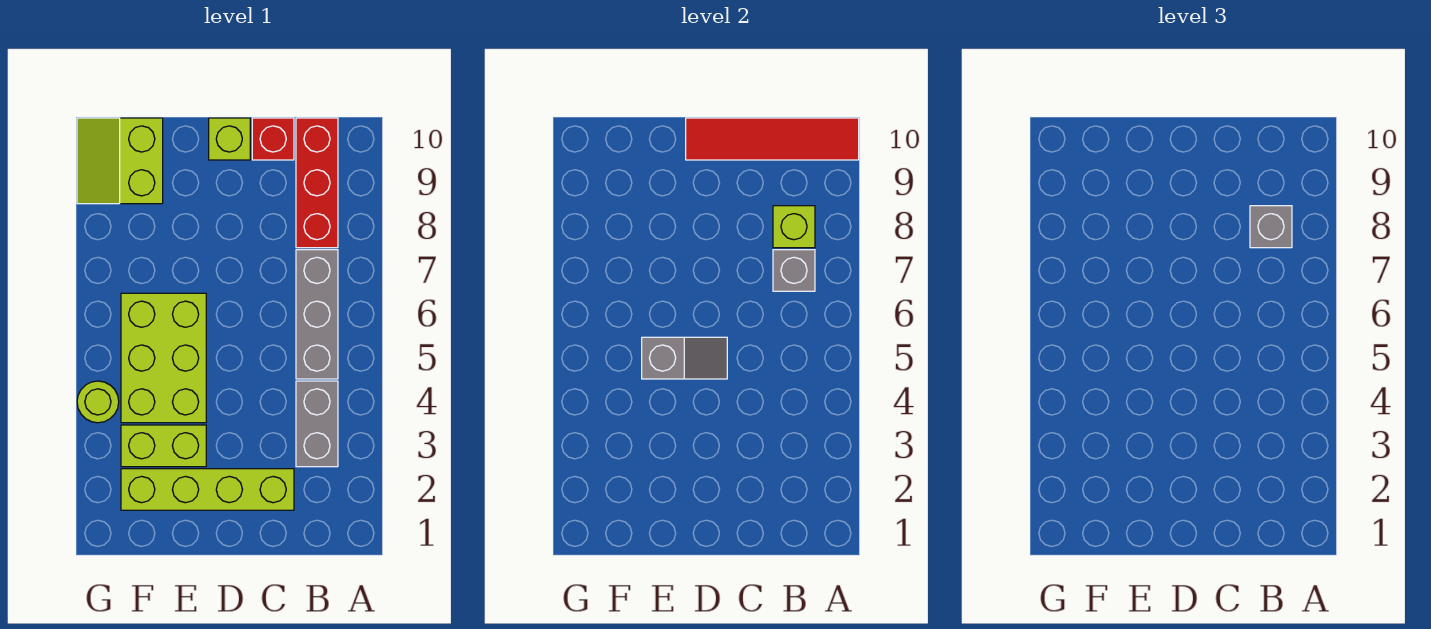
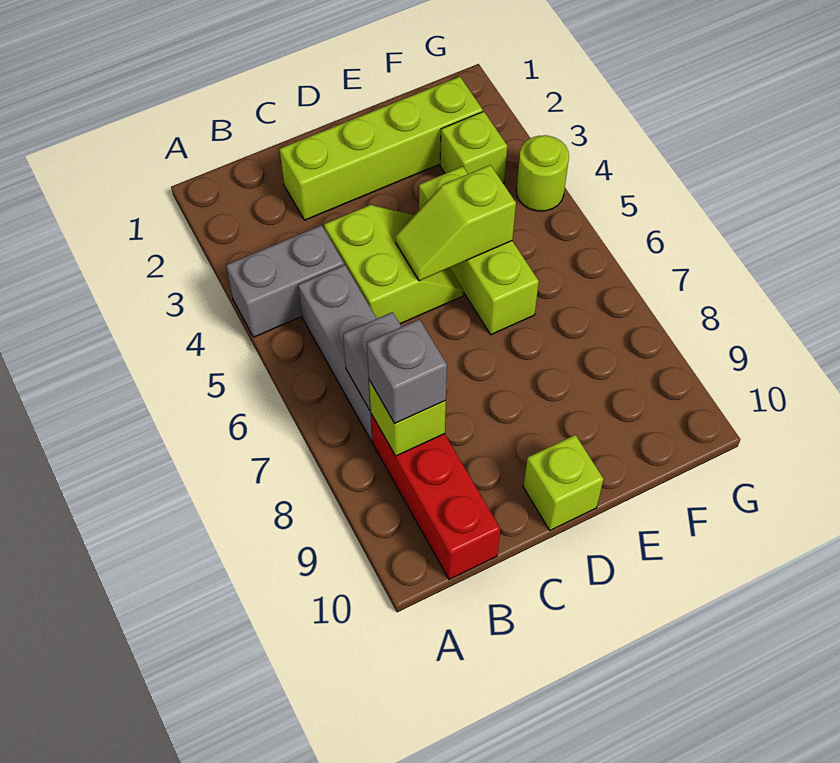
red 1x4 tile [686,118,859,160] -> none
grey 1x2 brick [296,381,338,467] -> grey 1x2 brick turned to [226,225,344,337]
red 1x1 brick [252,118,294,160] -> none
grey 1x2 slope [642,337,727,379] -> lime 1x2 slope [396,165,516,281]
lime 1x2 brick [121,425,206,467] -> lime 1x1 brick [440,111,507,183]
lime 2x3 brick [121,293,206,423] -> lime 1x3 brick [419,166,539,335]
lime 2x2 slope [77,118,163,204] -> lime 2x2 slope moved to [324,205,464,324]

